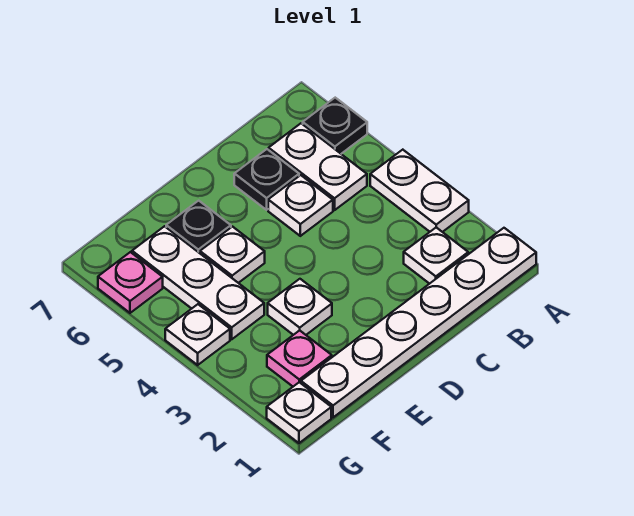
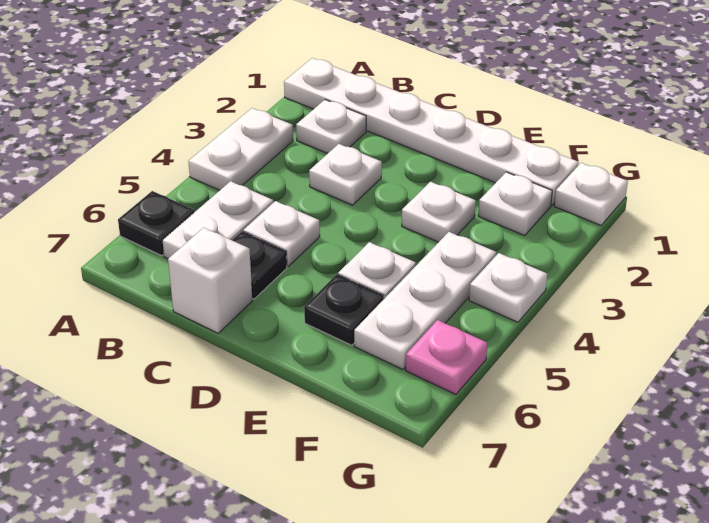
none -> white 1x1 plate [309,144,382,205]
none -> white 1x1 brick [168,228,252,333]
pink 1x1 plate [267,330,332,386] -> white 1x1 plate [478,172,552,235]

